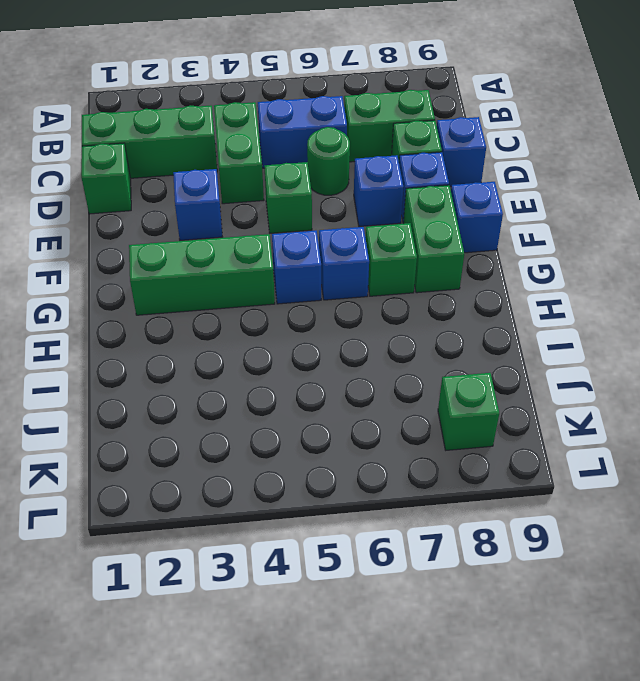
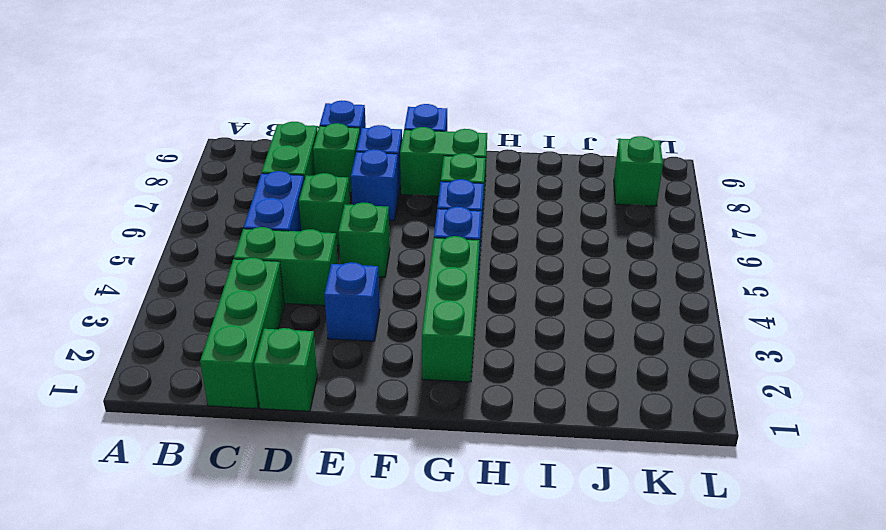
green 1x1 round brick [307,127,350,195] -> green 1x1 brick [299,173,350,246]

